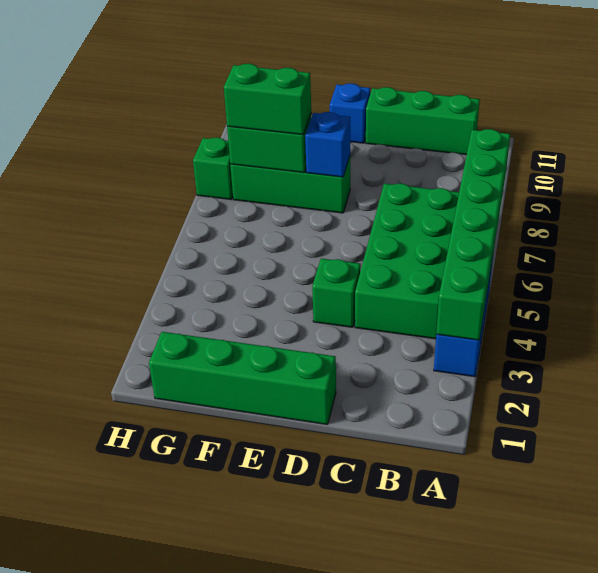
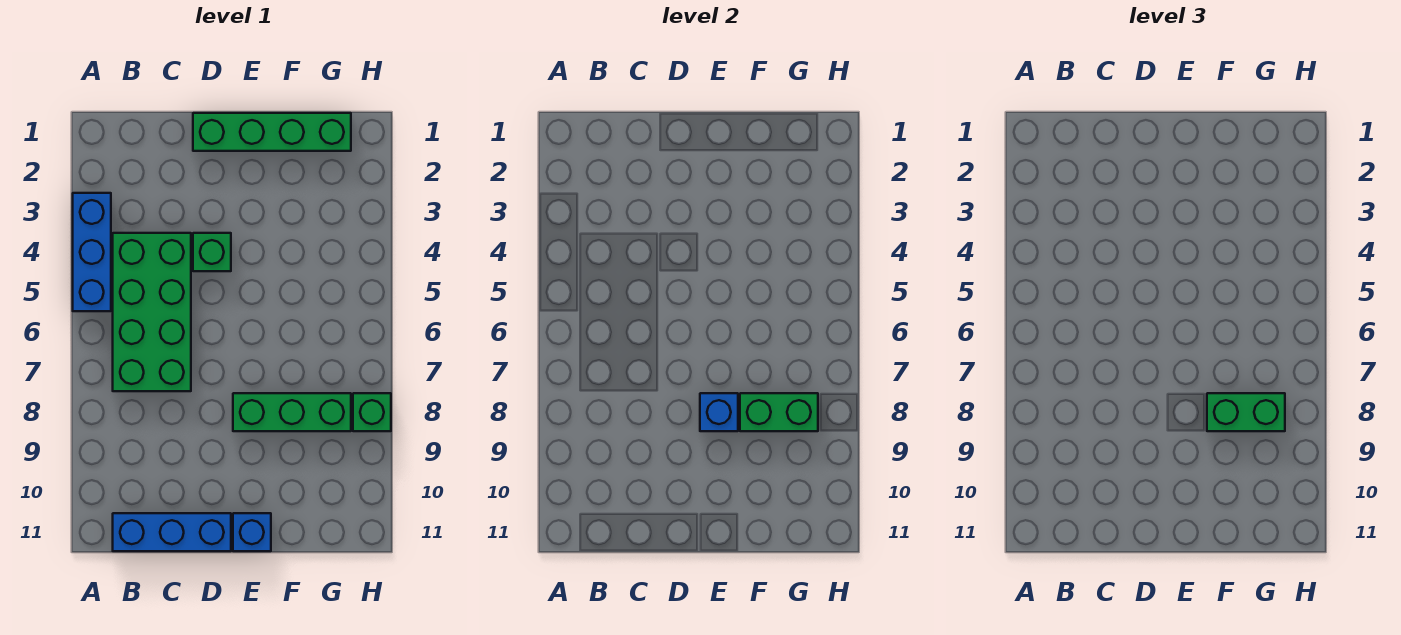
green 1x6 brick [436,129,510,340] -> none
green 1x3 brick [366,87,480,155] -> blue 1x3 brick [113,513,231,551]

